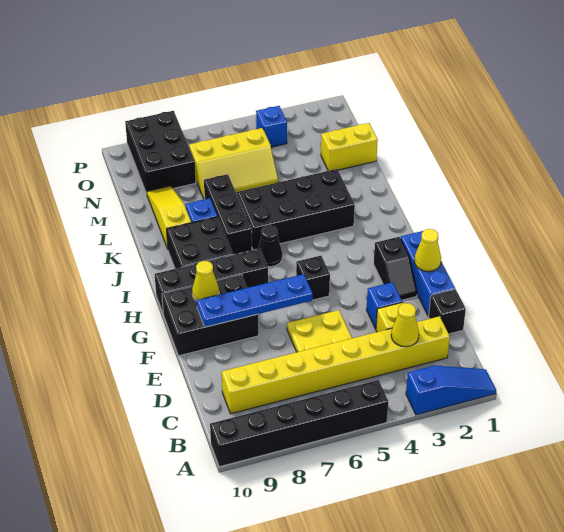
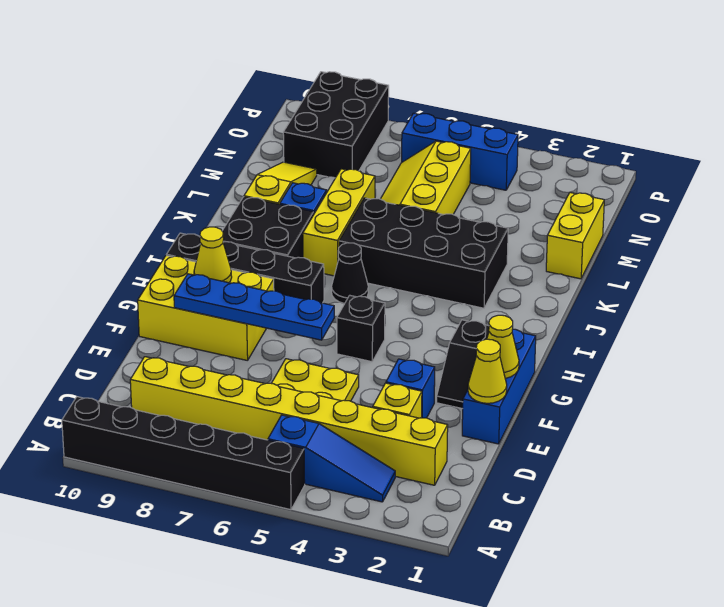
blue 1x3 slope [406,366,496,415] -> blue 1x3 slope moved to [268,415,395,502]
yellow 1x1 cone [391,303,419,347] -> yellow 1x1 cone moved to [468,339,507,403]
black 1x1 brick [429,289,466,334] -> none
black 2x3 brick [162,275,259,356] -> yellow 2x3 brick [138,255,274,361]
black 1x3 brick [204,174,252,255] -> yellow 1x3 brick [303,169,375,276]
yellow 1x2 brick [321,123,378,171] -> yellow 1x2 brick turned to [546,193,604,279]
yellow 2x3 slope [189,128,278,199] -> yellow 2x3 slope turned to [381,141,471,215]
blue 1x1 brick [256,106,287,147] -> blue 1x3 brick [402,113,518,190]

